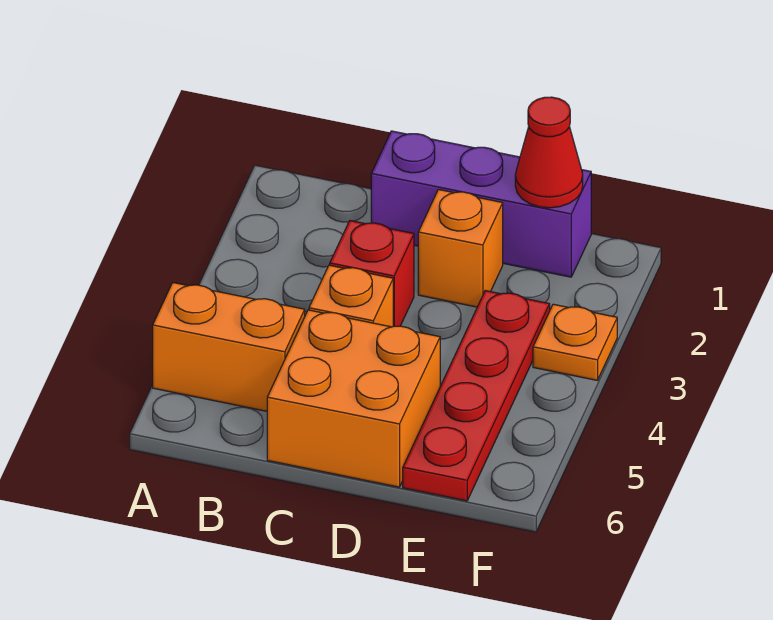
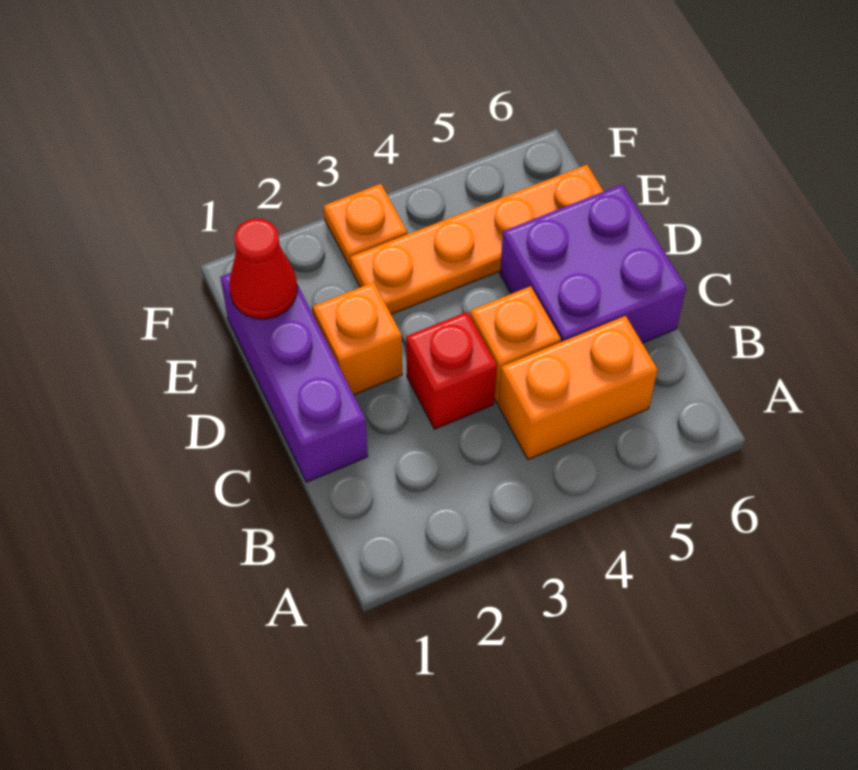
orange 1x2 brick [153,283,305,411] -> orange 1x2 brick turned to [498,316,658,460]
orange 2x2 brick [267,310,440,487] -> purple 2x2 brick [500,184,686,343]
red 1x4 plate [403,291,550,501] -> orange 1x4 plate [350,165,603,314]

